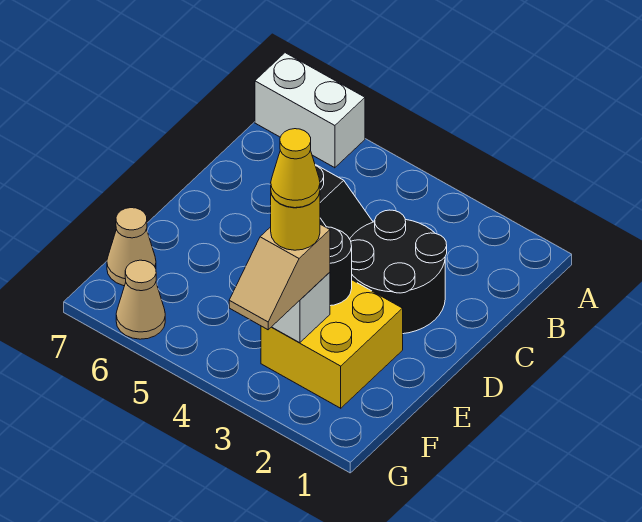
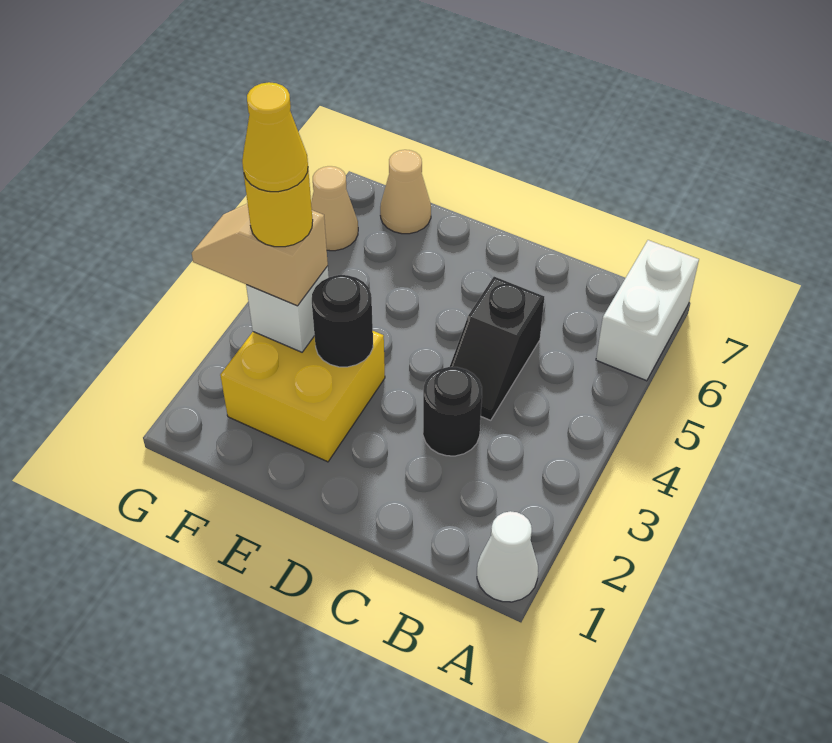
none -> white 1x1 cone [477,511,538,602]
black 2x2 round brick [350,210,447,334] -> black 1x1 round brick [423,367,482,456]

